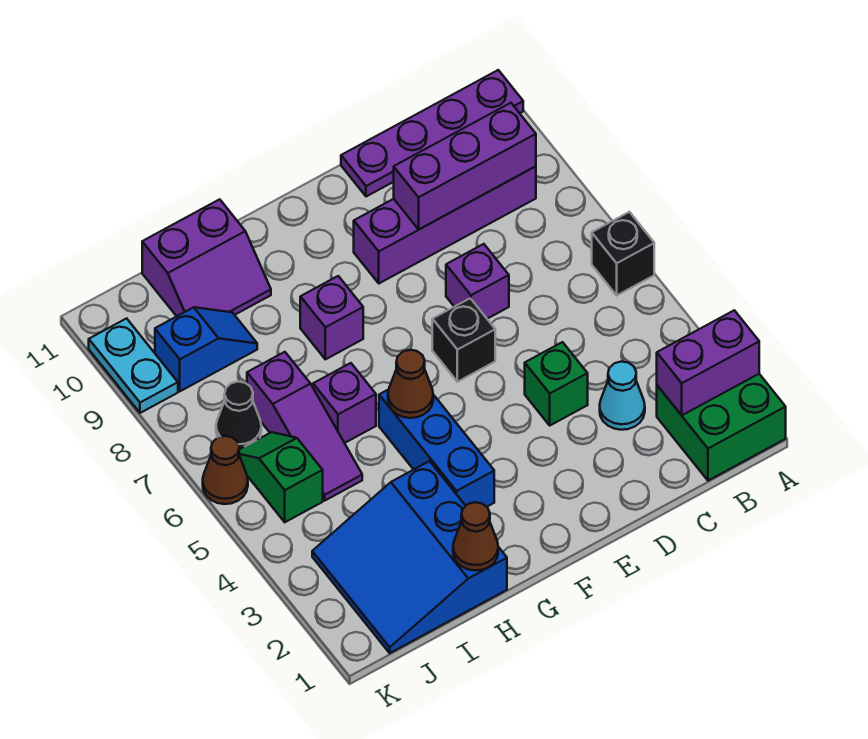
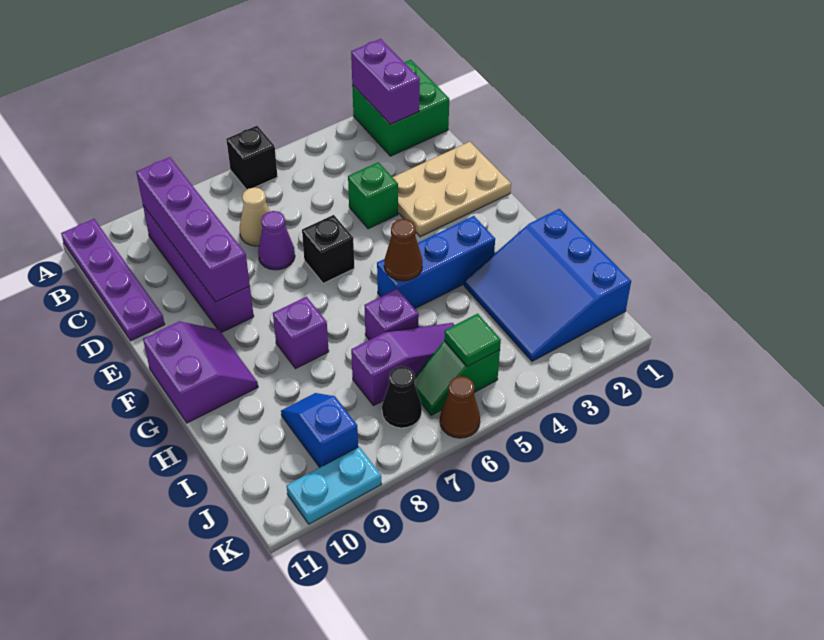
purple 1x3 brick [394,103,536,229] -> purple 1x4 brick [136,157,250,302]
cyan 1x1 cone [600,362,645,430] -> none
none -> tan 1x1 cone [240,188,270,246]
none -> tan 2x3 plate [392,142,511,237]
purple 1x1 brick [446,244,509,319] -> purple 1x1 cone [258,211,295,270]
blue 3x3 slope [312,461,507,653] -> blue 3x3 slope turned to [464,209,631,361]
brown 1x1 cone [453,502,498,571] -> none
purple 2x2 slope [142,199,271,316] -> purple 2x2 slope moved to [143,321,258,423]
none -> green 1x1 tile [444,314,501,367]

